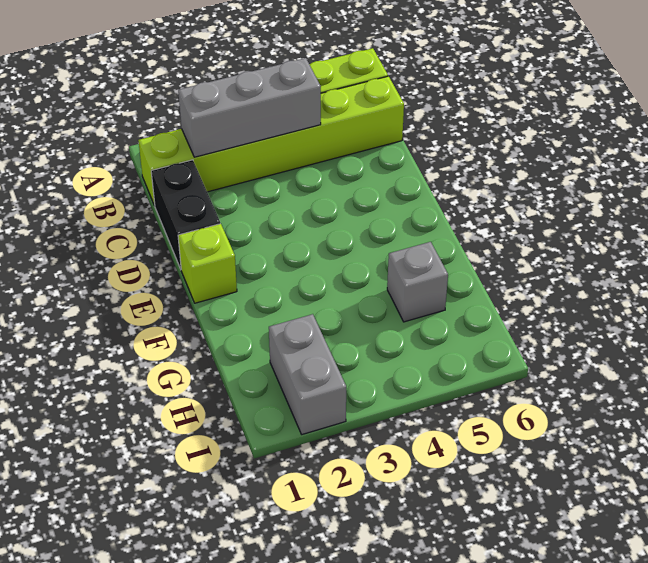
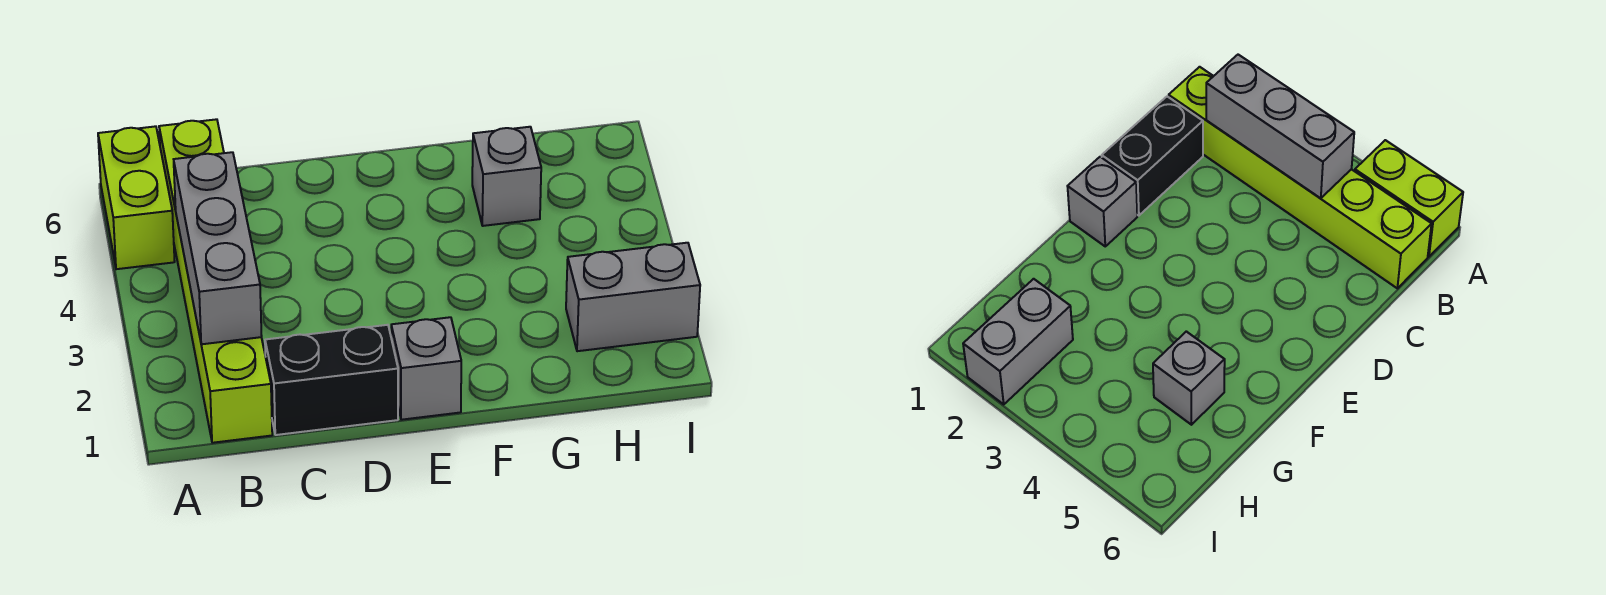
lime 1x1 brick [178,224,237,303] -> grey 1x1 brick [391,317,461,420]

